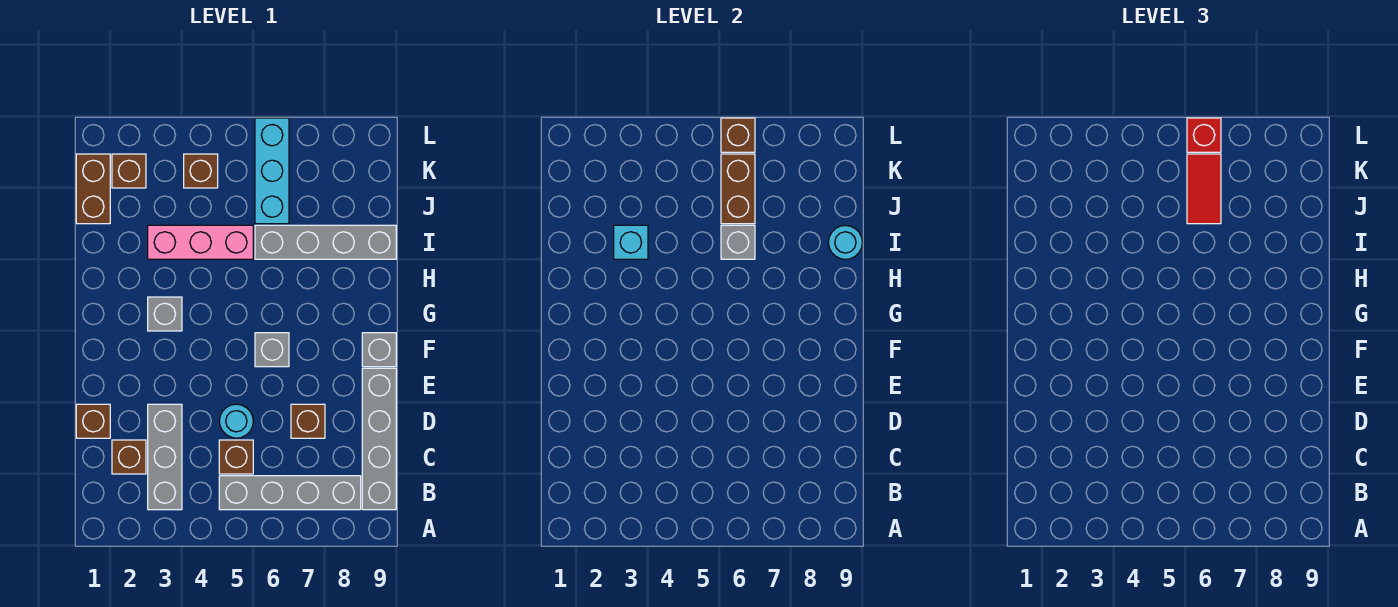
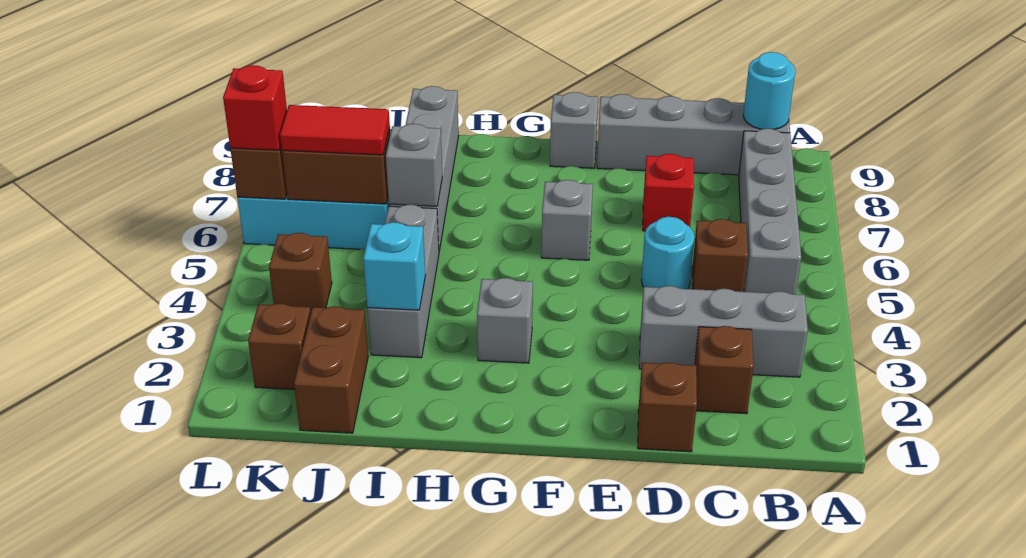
brown 1x1 brick [291,404,325,438] -> red 1x1 brick [643,154,694,231]
pink 1x3 brick [148,225,253,259] -> grey 1x3 brick [367,205,439,358]
cyan 1x1 round brick [828,225,862,259] -> cyan 1x1 round brick moved to [743,52,795,130]
brown 1x2 brick [76,154,110,224] -> brown 1x2 brick turned to [294,306,368,433]

